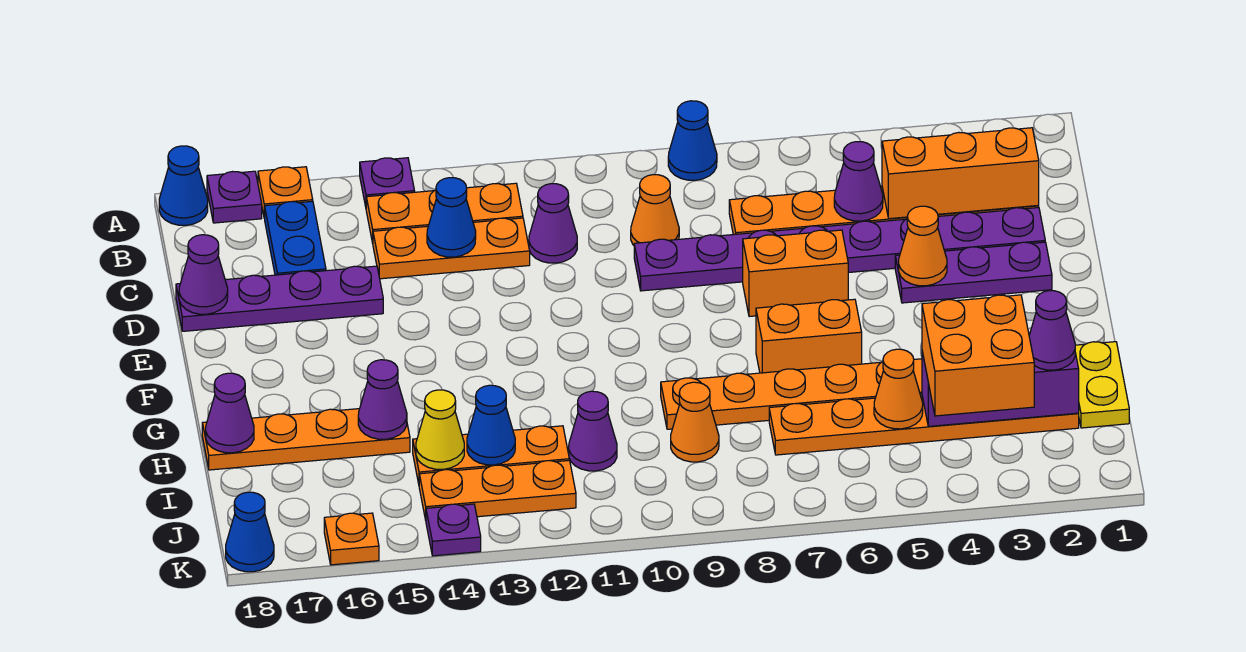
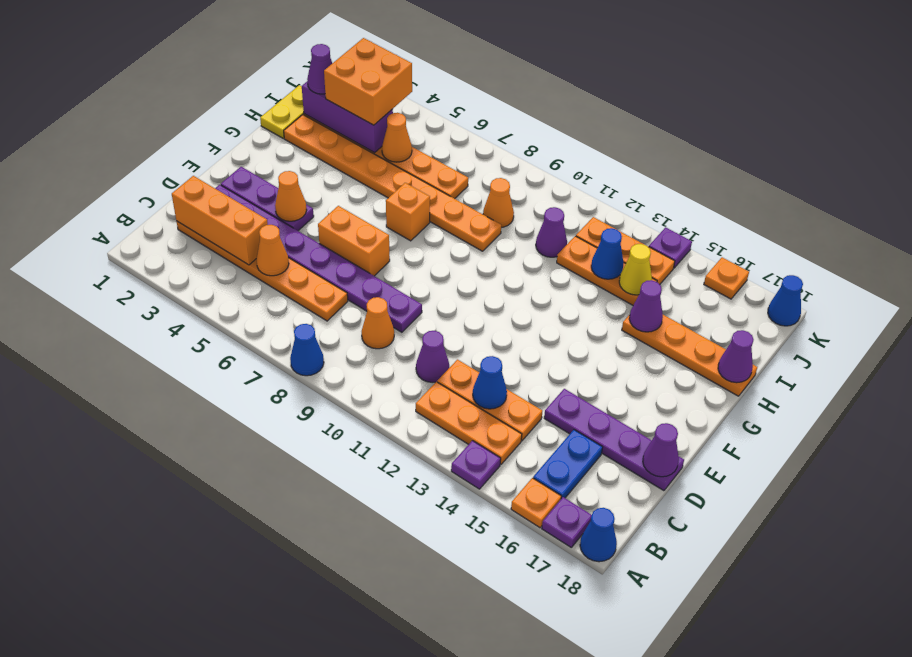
purple 1x1 cone [834,142,883,221] -> orange 1x1 cone [256,225,289,276]
orange 1x2 brick [756,299,862,373] -> orange 1x1 brick [386,183,430,241]

